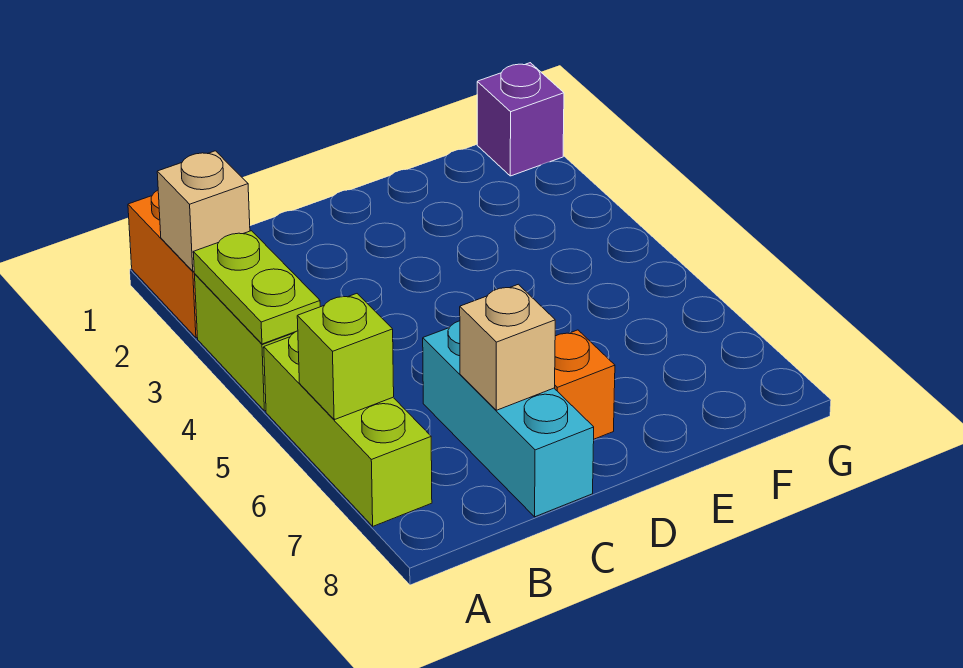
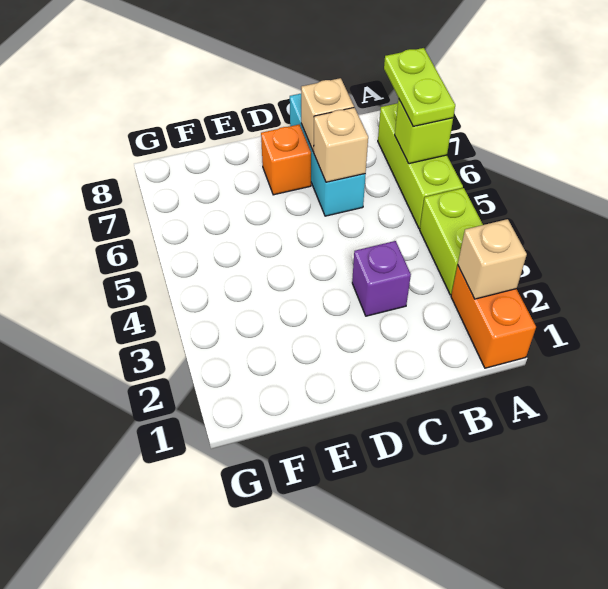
lime 1x2 plate [193,231,320,344] -> lime 1x2 plate moved to [384,48,455,126]
none -> tan 1x1 brick [314,108,368,182]
purple 1x1 brick [477,63,564,176] -> purple 1x1 brick moved to [352,241,411,316]

